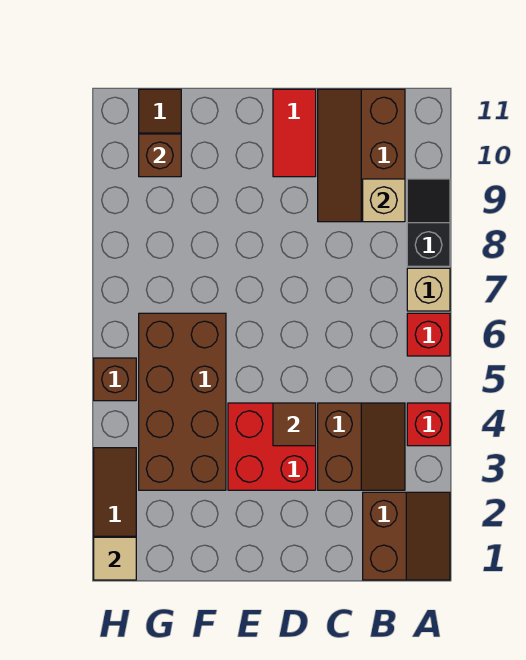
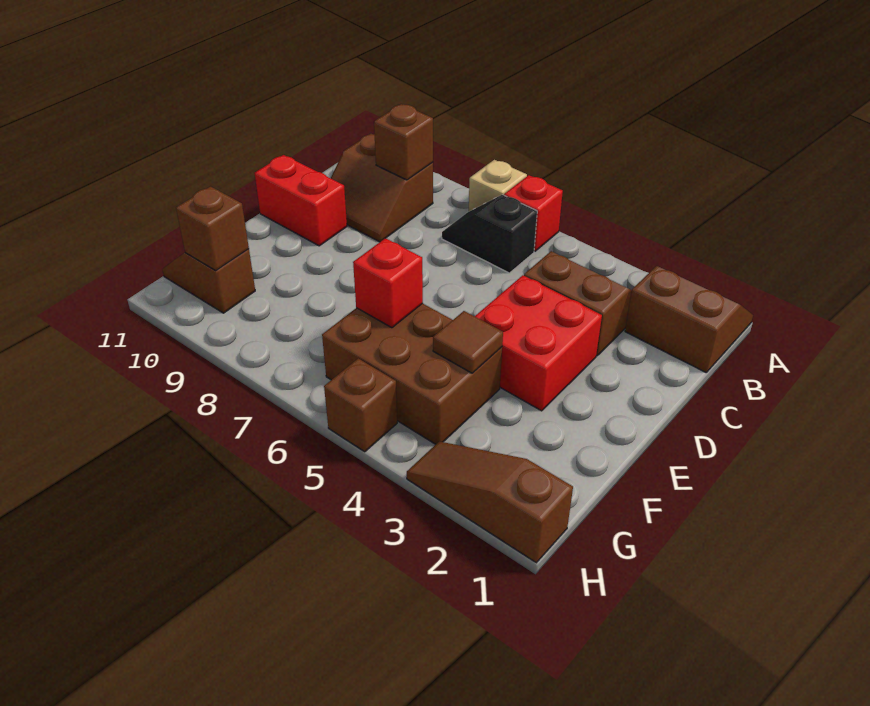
red 1x1 brick [407,403,450,446] -> red 1x1 brick moved to [353,238,423,328]
black 1x2 slope [407,179,450,266] -> black 1x2 slope moved to [442,195,537,273]
brown 2x3 slope [318,89,405,222] -> brown 2x2 slope [331,134,433,242]
tan 1x1 brick [363,179,405,222] -> brown 1x1 brick [374,104,433,180]
brown 1x1 tile [273,403,316,446] -> brown 1x1 tile moved to [433,311,503,373]
red 1x2 tile [273,89,316,177] -> red 1x2 brick [255,155,347,246]
brown 2x4 brick [139,313,226,490] -> brown 2x3 brick [322,303,502,444]
tan 1x1 tile [94,537,136,580] -> none

